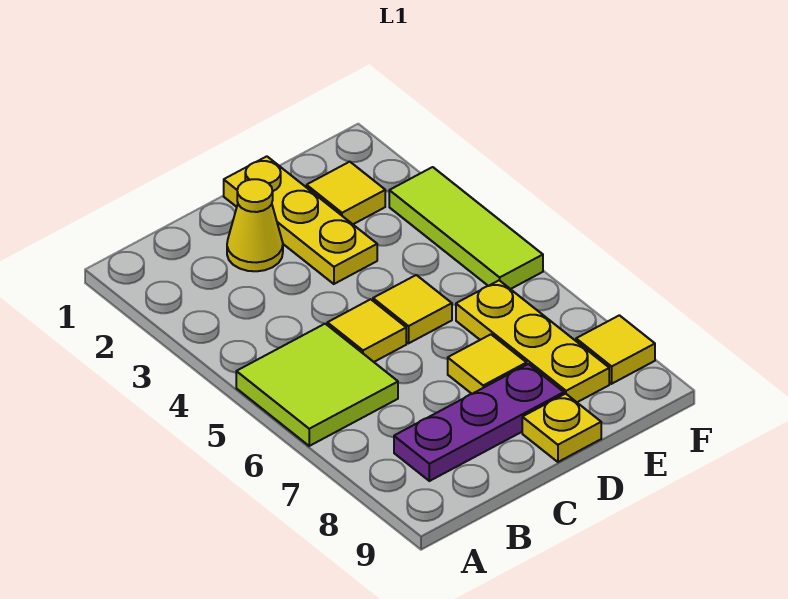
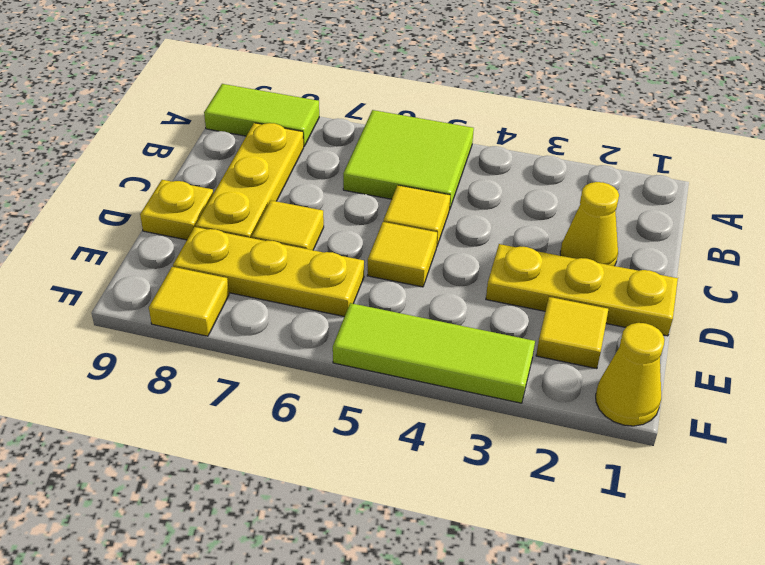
none -> lime 1x2 tile [204,84,319,147]
purple 1x3 plate [394,364,564,481] -> yellow 1x3 plate [196,123,304,238]
none -> yellow 1x1 cone [596,323,665,426]

